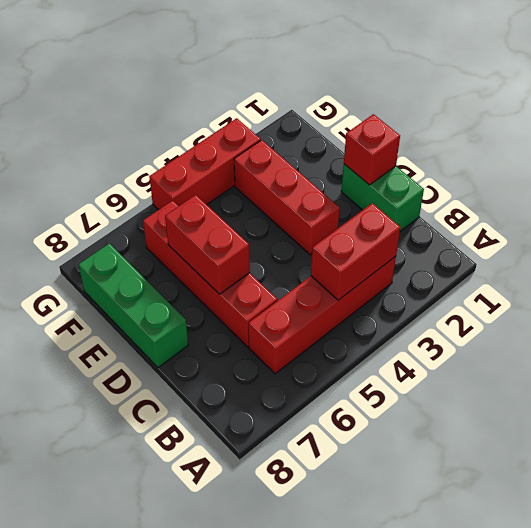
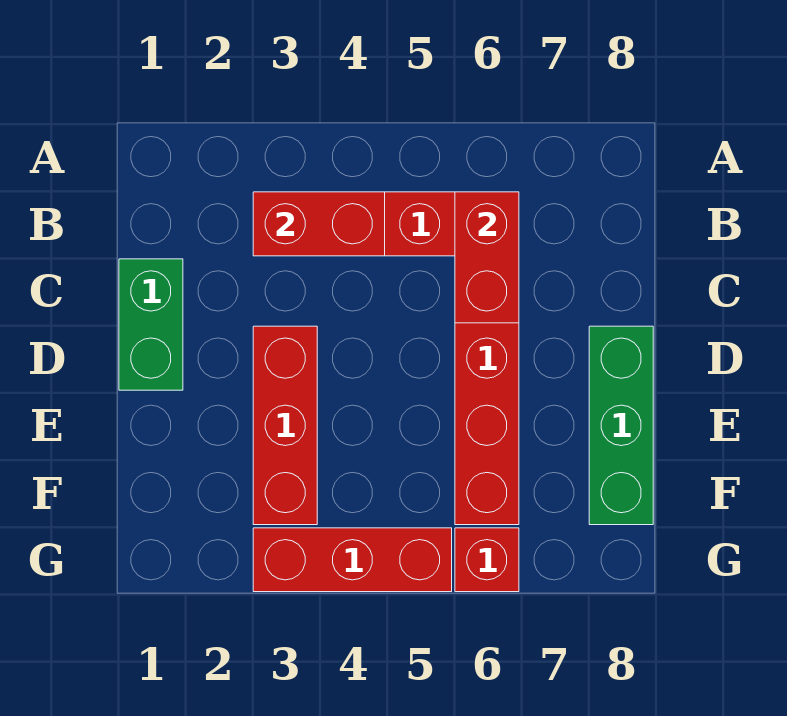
red 1x1 brick [344,114,400,185] -> red 1x1 brick moved to [455,528,519,592]
red 1x2 brick [165,195,250,294] -> red 1x2 brick moved to [455,192,519,323]

